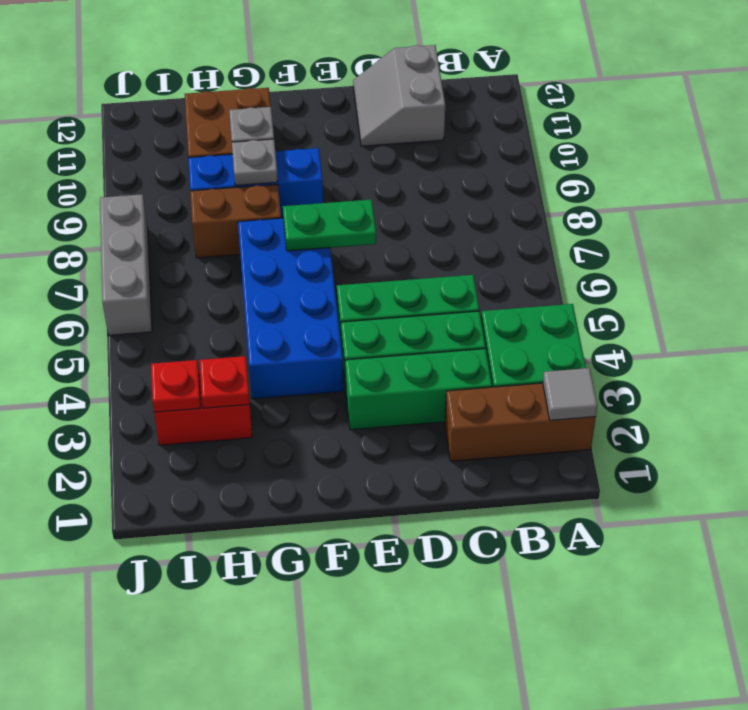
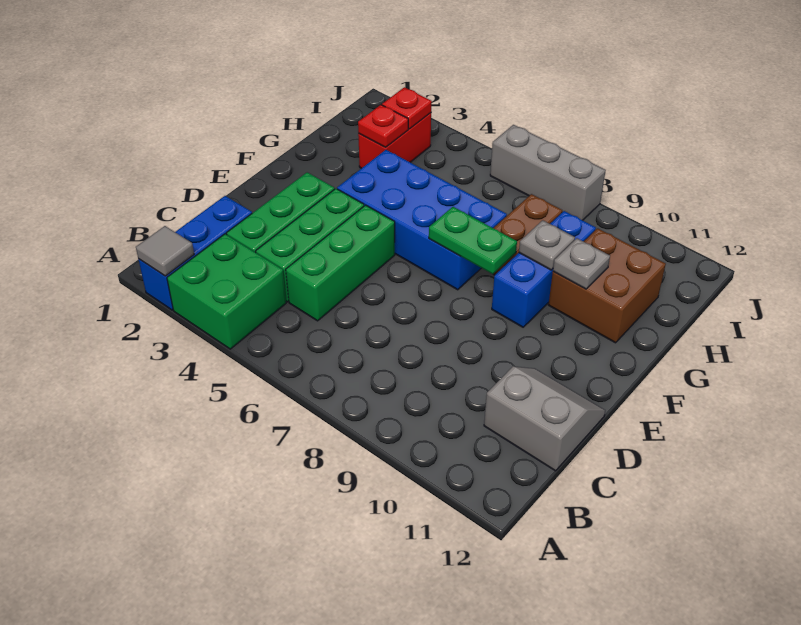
brown 1x3 brick [445,383,596,461] -> blue 1x3 brick [138,196,252,310]
green 1x2 plate [283,200,376,251] -> green 1x2 plate turned to [429,207,517,274]

